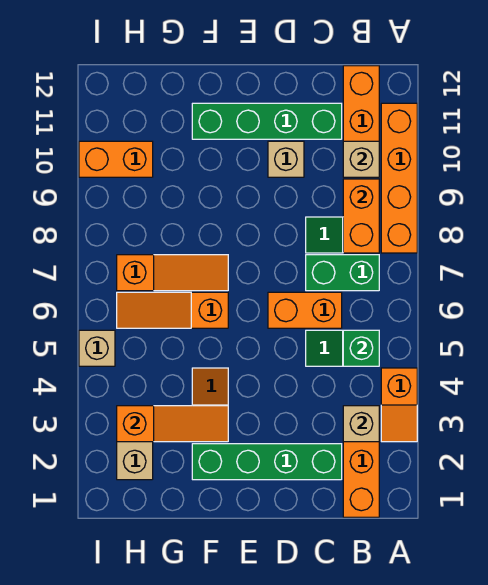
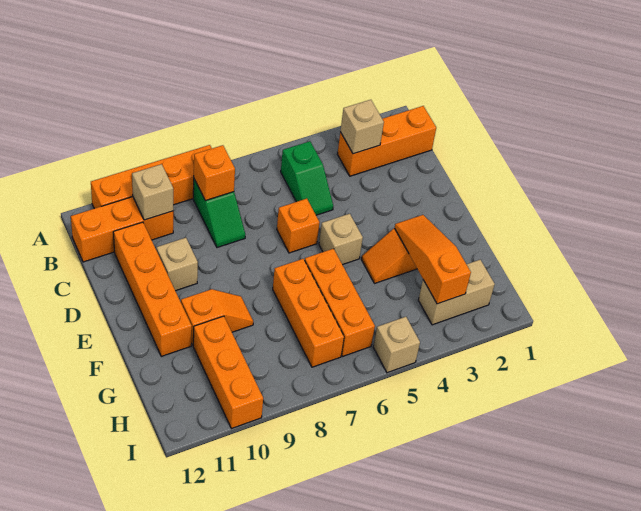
orange 1x2 slope [381,368,417,442] -> orange 1x2 slope moved to [181,289,253,345]
green 1x1 brick [343,330,379,366] -> none
green 1x2 brick [306,255,379,291] -> none
orange 1x2 brick [343,179,379,253] -> orange 1x1 brick [194,145,235,201]
green 1x4 brick [192,444,342,480] -> none
orange 1x2 brick [268,292,342,328] -> orange 1x1 brick [277,199,320,253]
green 1x4 brick [192,103,342,139] -> orange 1x4 brick [113,222,192,356]
none -> tan 1x1 brick [319,214,363,265]
orange 1x3 slope [117,292,228,328] -> orange 1x3 brick [305,249,375,357]
orange 1x3 slope [117,255,228,291] -> orange 1x3 brick [273,259,344,367]
orange 1x2 brick [79,141,153,177] -> orange 1x3 brick [193,316,263,429]

